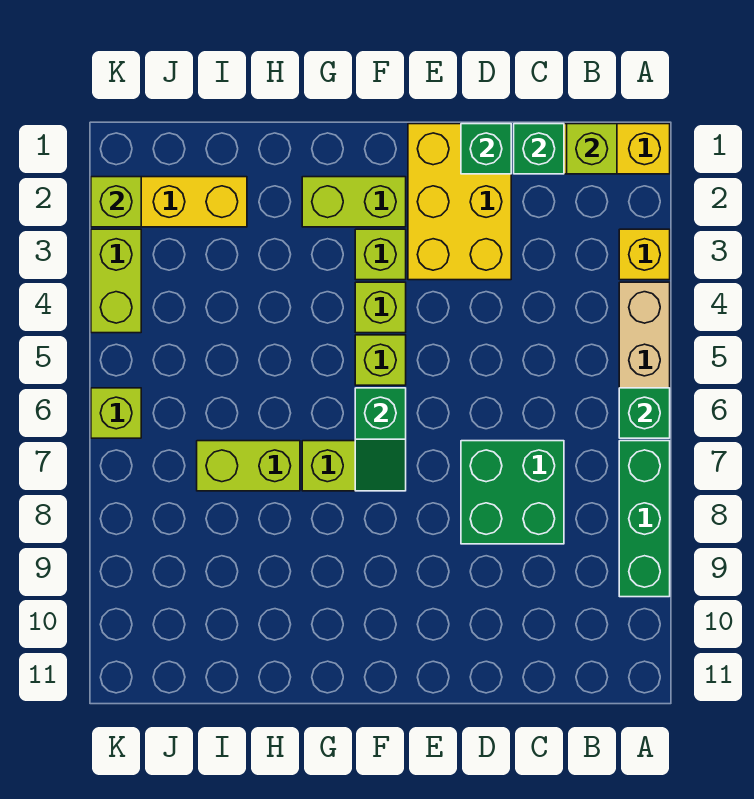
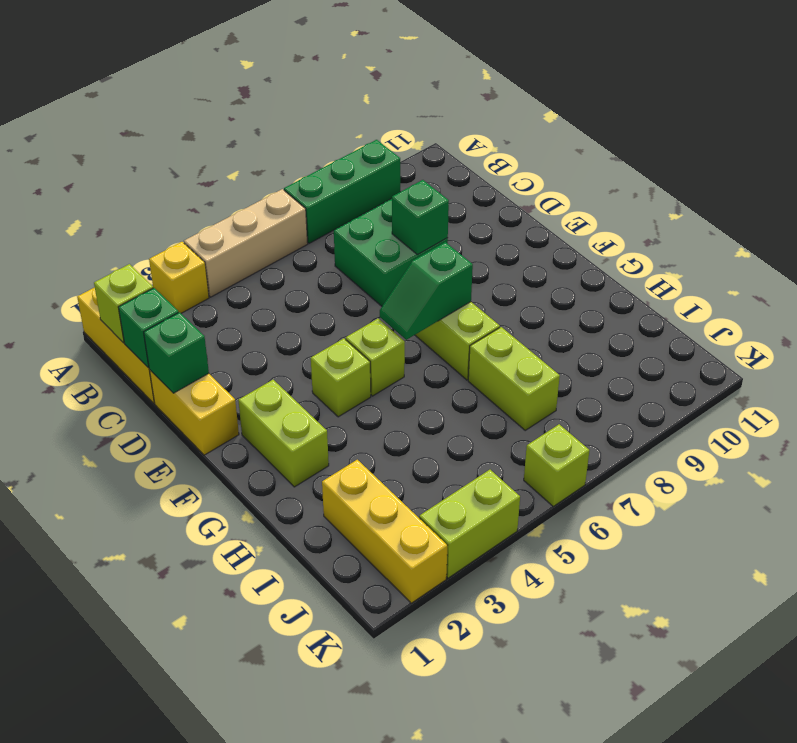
green 1x1 brick [619,388,670,438] -> green 1x1 brick moved to [392,180,449,255]
yellow 2x3 brick [408,124,511,280] -> yellow 1x2 brick [149,369,239,455]
lime 1x1 brick [355,229,406,280] -> none
green 1x2 slope [355,388,406,491] -> green 1x2 slope turned to [380,242,473,340]
lime 1x1 brick [91,177,141,227] -> none

